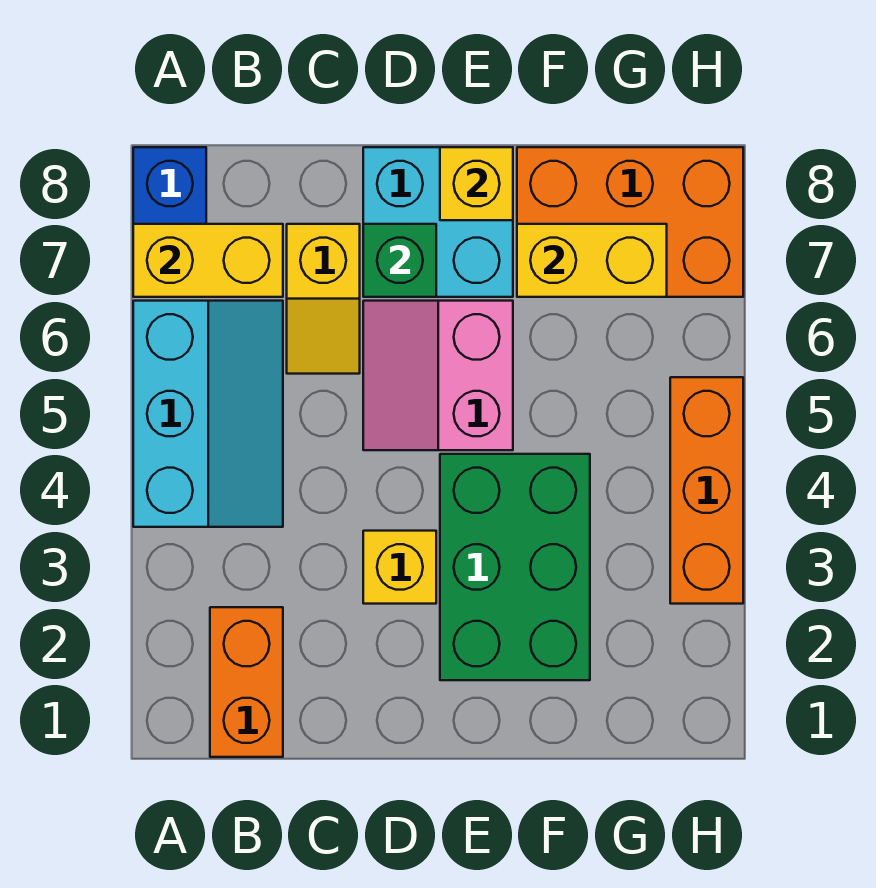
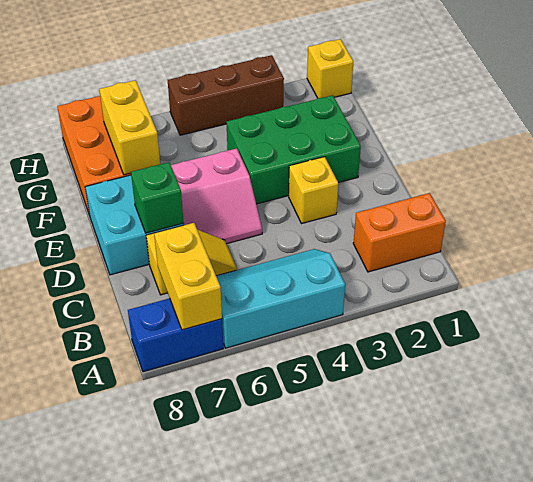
yellow 1x1 brick [440,147,513,220] -> yellow 1x1 brick moved to [307,39,353,98]
orange 1x3 brick [670,377,743,604] -> brown 1x3 brick [168,55,284,135]

